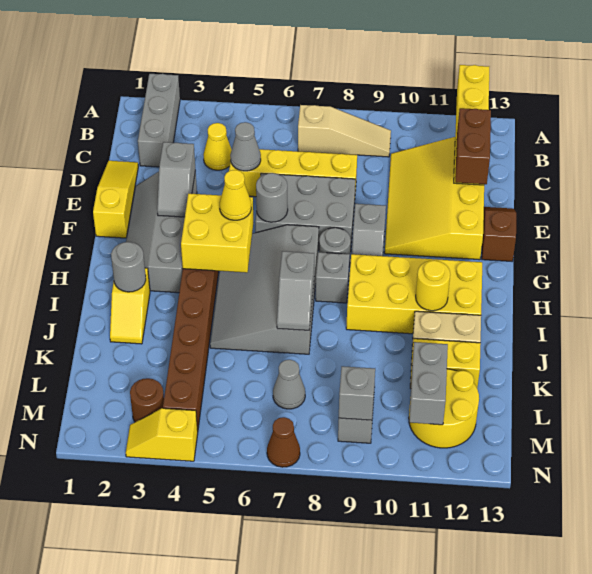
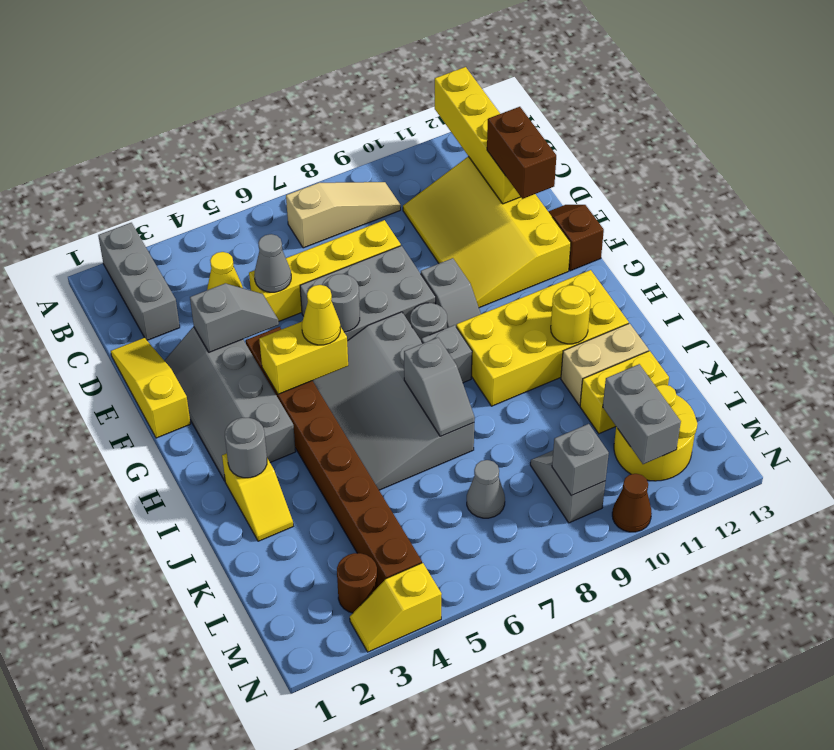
grey 1x2 slope [157,142,195,217] -> grey 1x2 slope turned to [190,283,279,352]
yellow 2x2 brick [181,194,254,273] -> yellow 1x2 brick [259,322,348,394]
brown 1x1 cone [267,417,300,467] -> brown 1x1 cone moved to [612,474,652,532]

